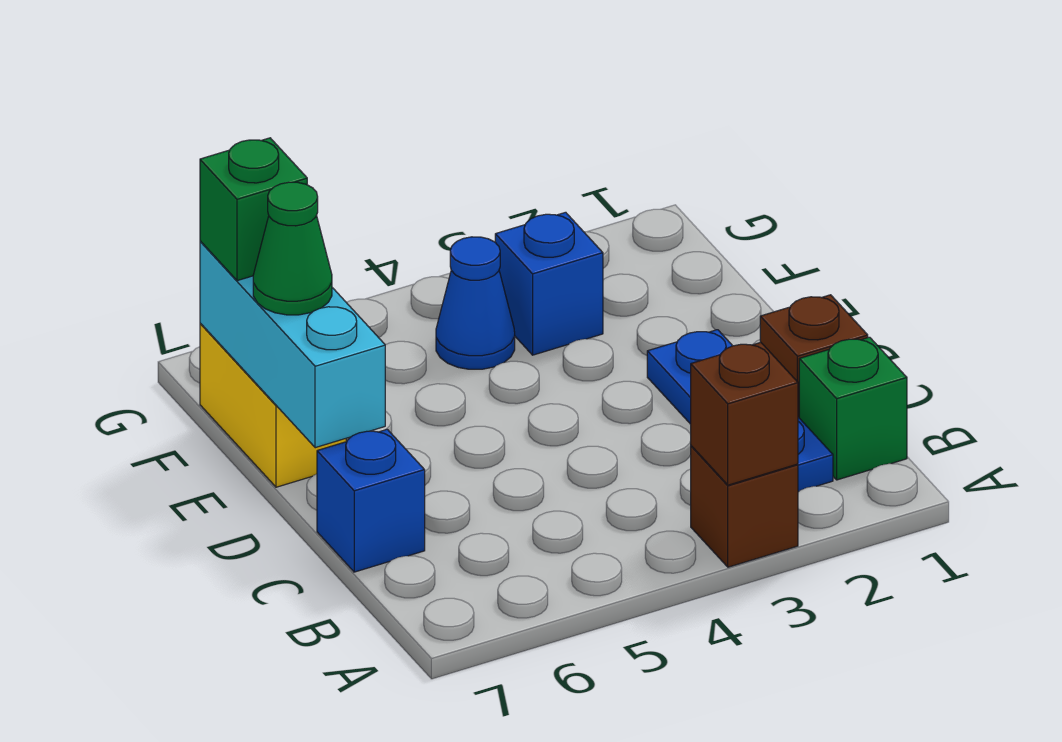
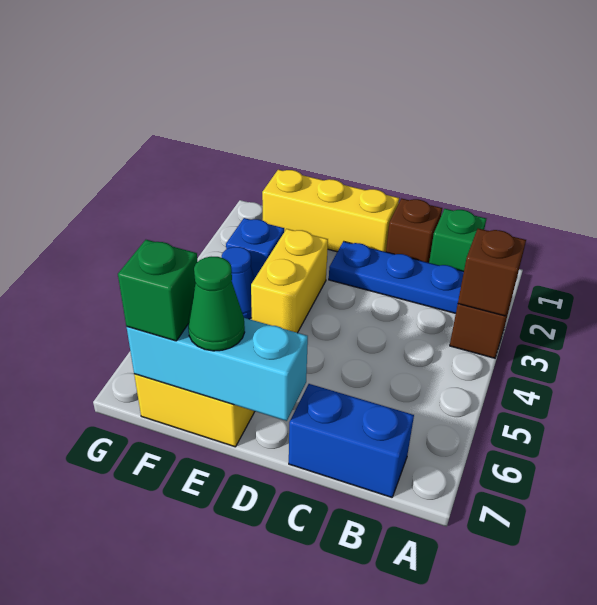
blue 1x1 brick [317,429,425,572] -> blue 1x2 brick [289,384,414,497]
none -> yellow 1x3 brick [262,170,399,252]
none -> yellow 1x2 brick [251,229,328,333]

